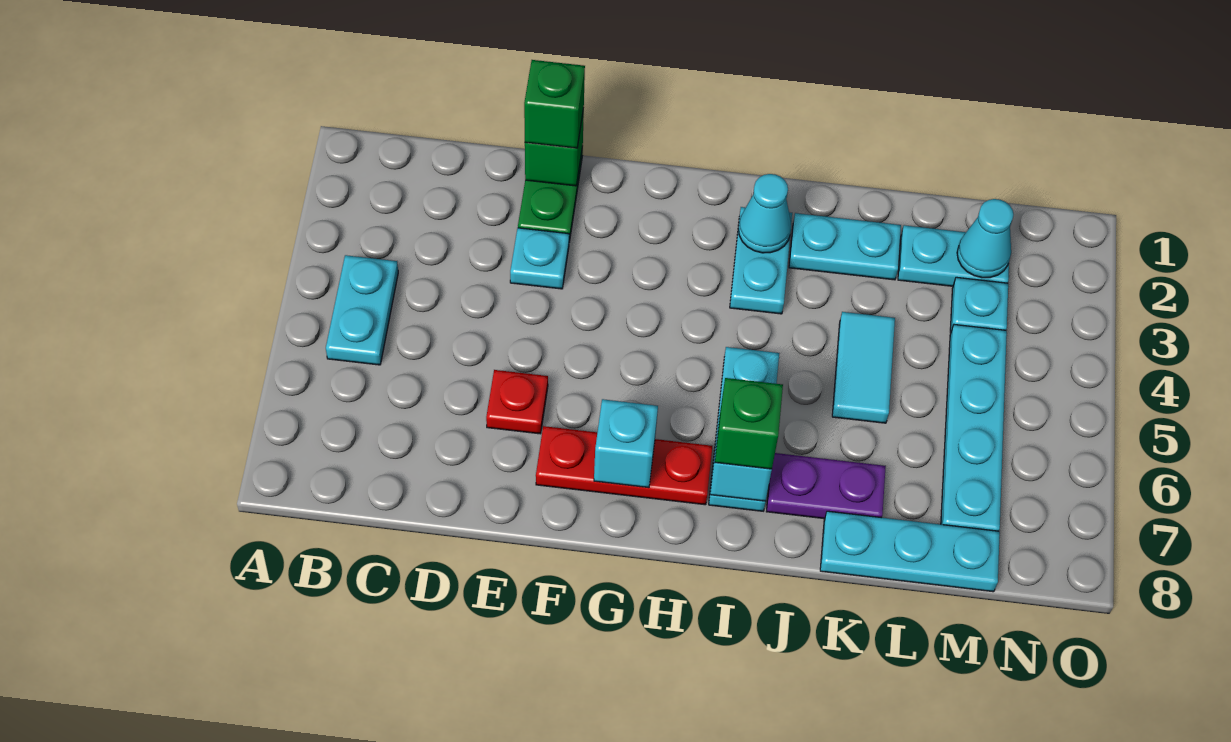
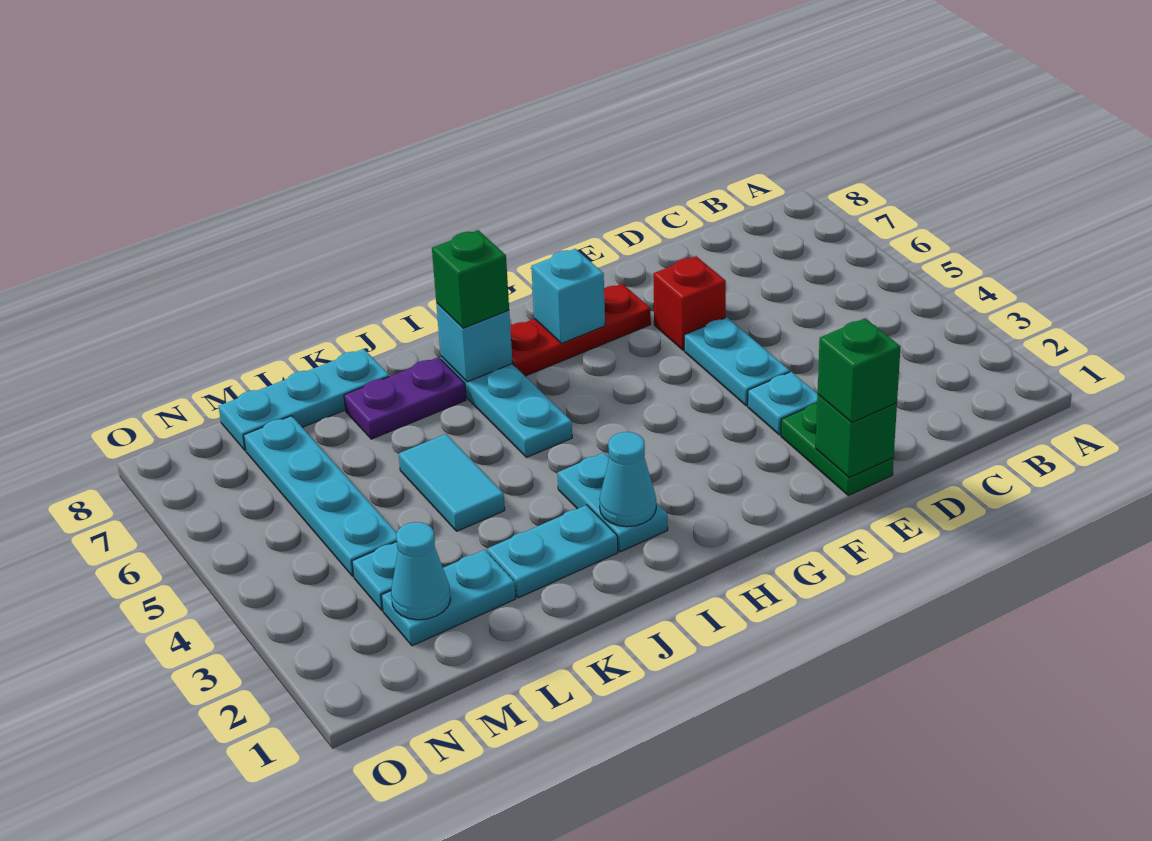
cyan 1x2 plate [326,255,398,365] -> cyan 1x2 plate moved to [684,317,790,406]
red 1x1 plate [486,370,548,434] -> red 1x1 brick [653,256,726,350]

